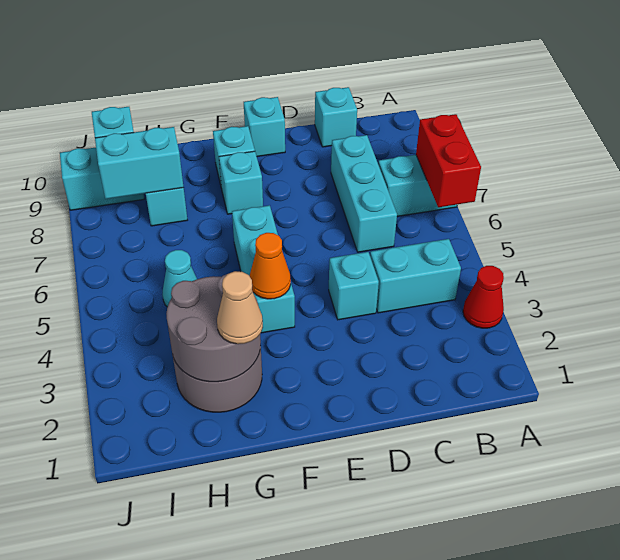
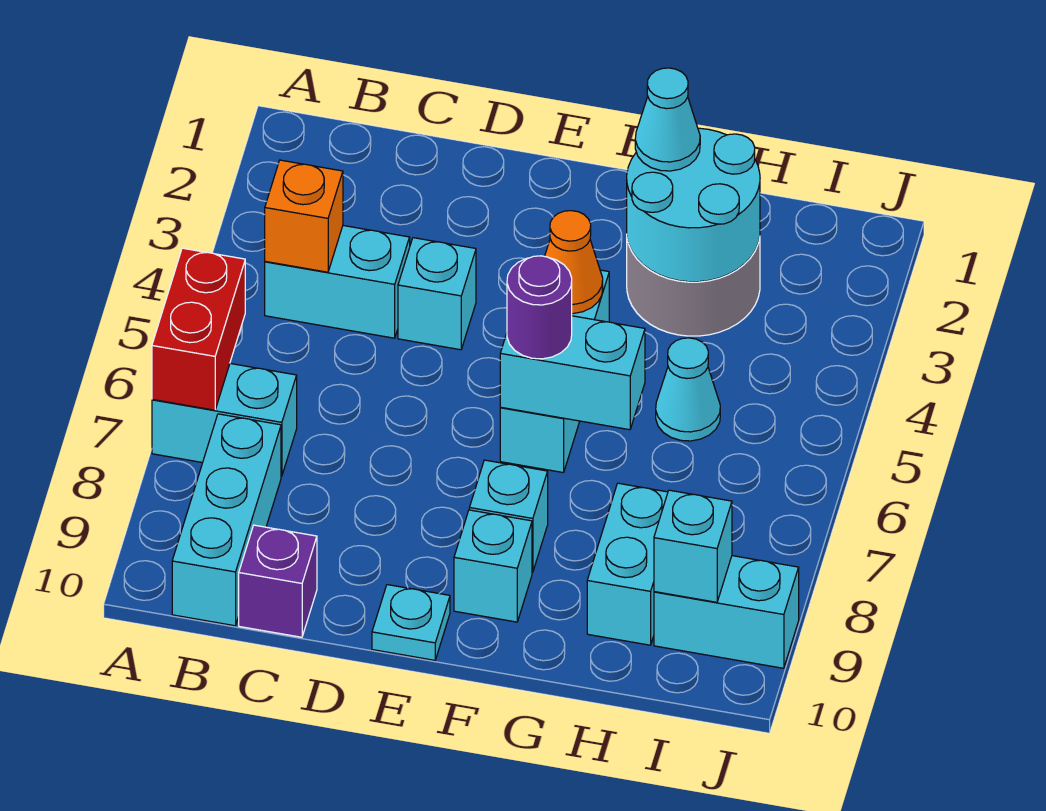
red 1x1 cone [463,266,504,328] -> none
none -> orange 1x1 brick [265,160,343,272]
cyan 1x3 brick [331,135,397,252] -> cyan 1x3 brick moved to [172,414,281,626]
cyan 1x1 brick [315,87,357,147] -> purple 1x1 brick [239,525,317,637]
cyan 1x1 brick [244,97,285,157] -> cyan 1x1 plate [372,585,450,660]
none -> purple 1x1 round brick [507,256,572,359]
grey 2x2 round brick [166,274,261,382] -> cyan 2x2 round brick [627,128,760,282]
tan 1x1 cone [217,271,263,344] -> cyan 1x1 cone [635,68,700,171]
cyan 1x2 brick [95,127,184,199] -> cyan 1x2 brick moved to [500,316,645,430]

